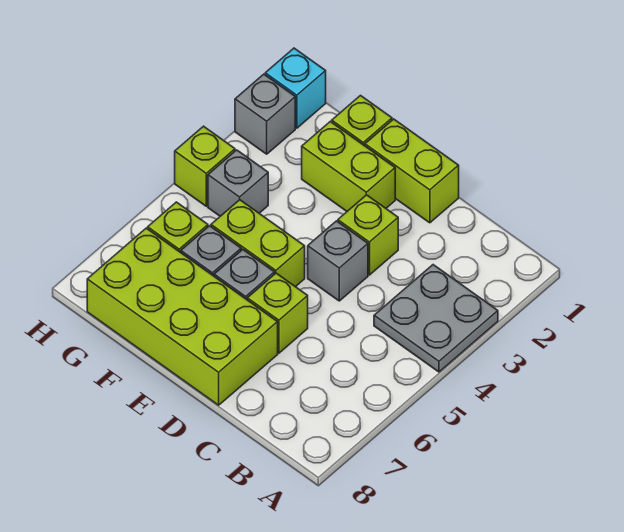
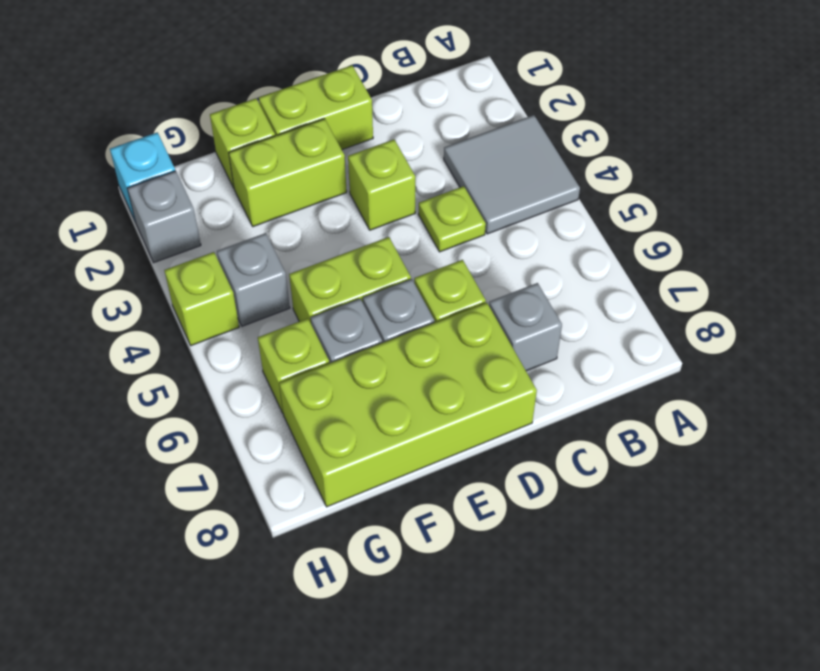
grey 2x2 plate [374,265,498,372] -> grey 2x2 tile [444,115,580,234]
none -> lime 1x1 plate [418,186,486,252]
grey 1x1 brick [308,221,368,301] -> grey 1x1 brick moved to [489,283,562,371]

